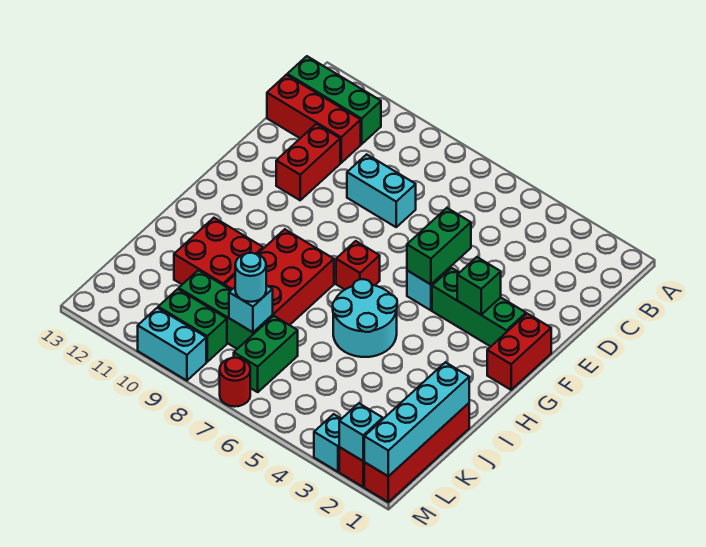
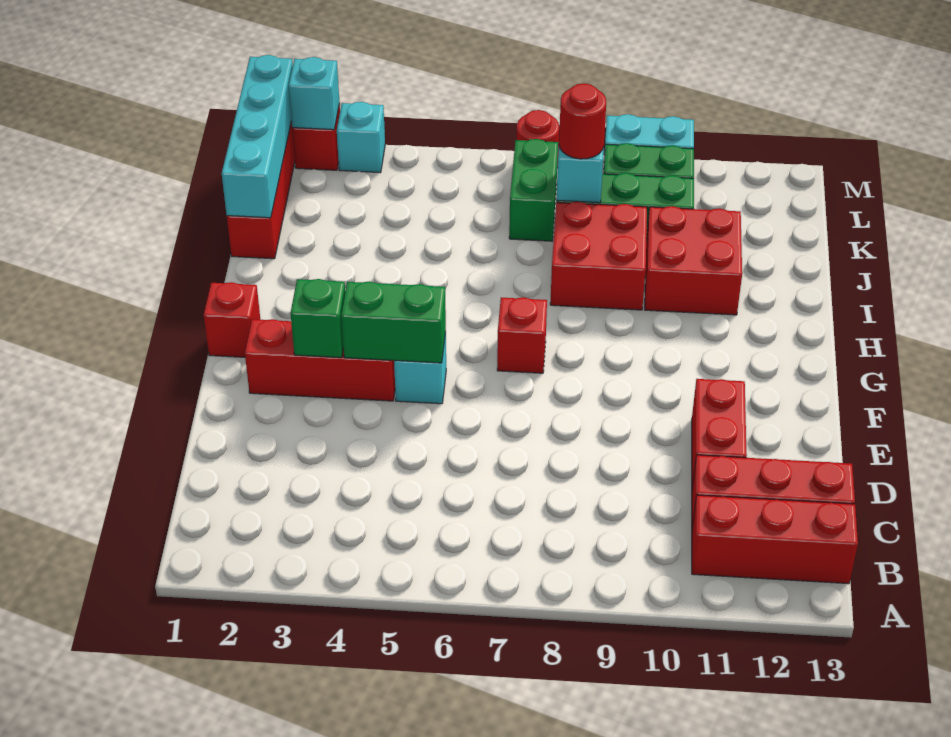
green 1x3 brick [287,56,381,144] -> red 1x3 brick [692,495,858,584]
cyan 1x2 brick [347,154,416,227] -> none
green 1x2 brick [407,208,471,284] -> green 1x2 brick turned to [341,281,446,363]
red 1x2 brick [487,314,551,390] -> red 1x1 brick [203,282,260,357]
green 1x3 brick [432,268,526,347] -> red 1x3 brick [245,319,395,401]
cyan 2x2 round brick [333,279,397,357] -> none
red 2x3 brick [224,229,334,325] -> red 2x2 brick [550,202,647,310]
cyan 1x1 round brick [235,253,266,302] -> red 1x1 round brick [559,83,606,159]

